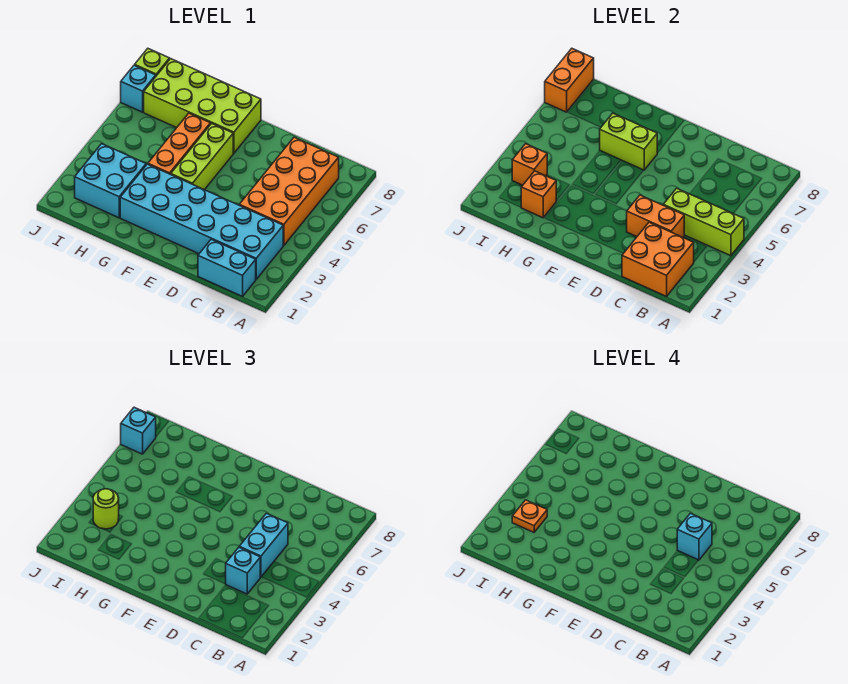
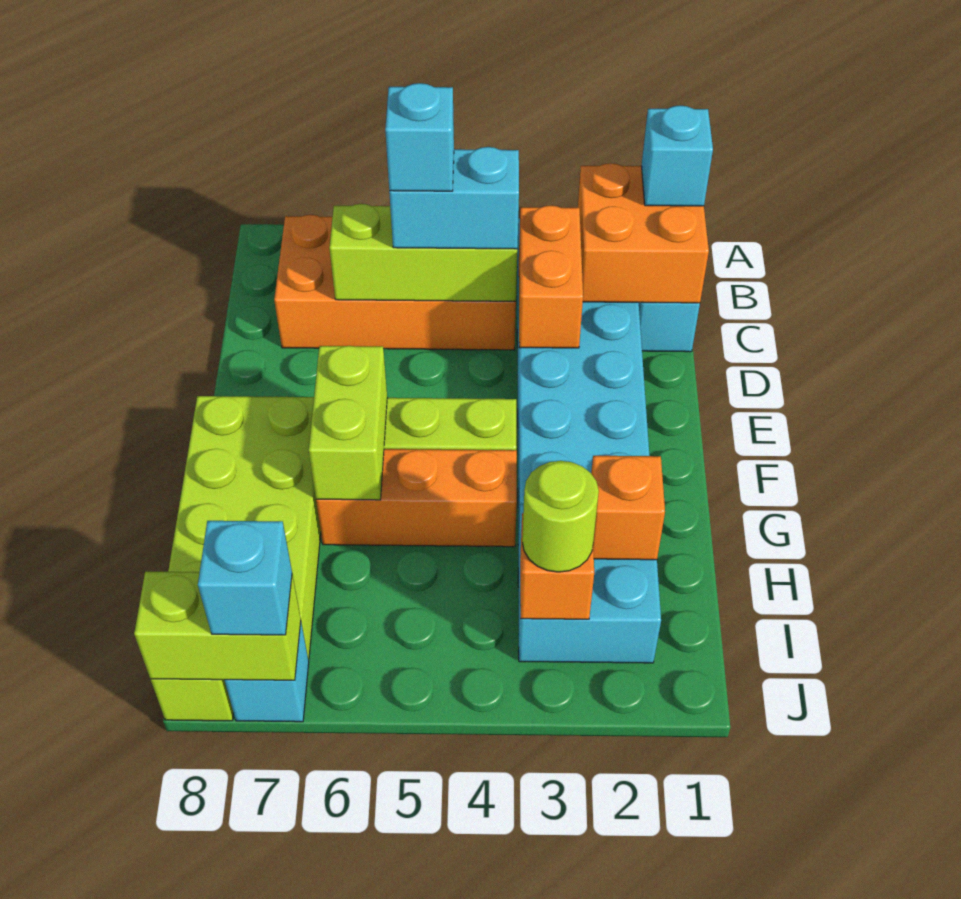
lime 1x3 brick [663,188,744,256] -> lime 1x3 brick turned to [329,204,517,301]
cyan 1x1 brick [226,548,260,594] -> cyan 1x1 brick moved to [642,105,713,206]
orange 1x1 plate [512,500,547,532] -> none
orange 1x2 brick [545,49,594,112] -> lime 1x2 brick [134,572,301,680]

